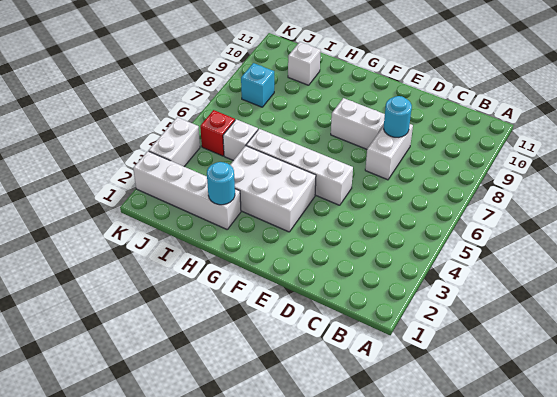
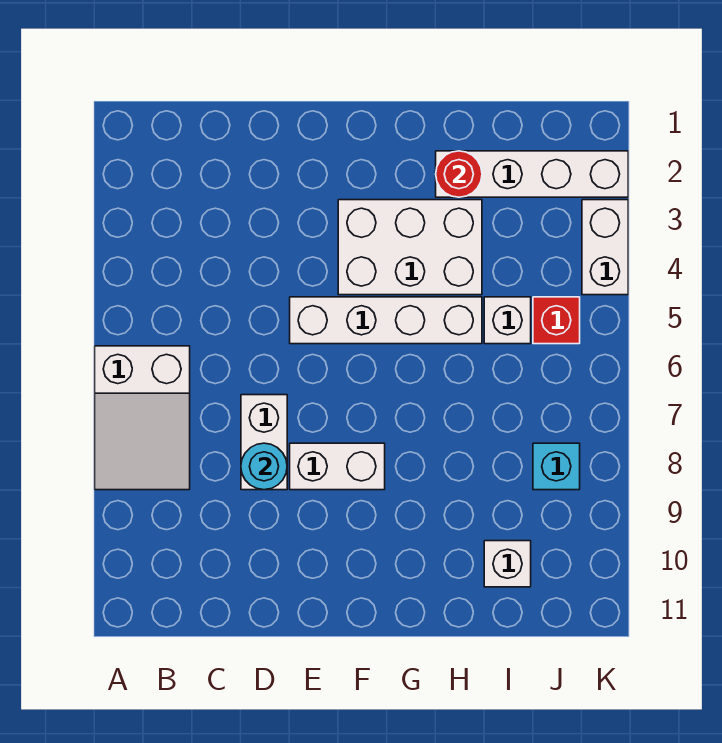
none -> white 2x3 slope [95,346,190,490]
cyan 1x1 round brick [207,162,235,205] -> red 1x1 round brick [436,151,482,197]

